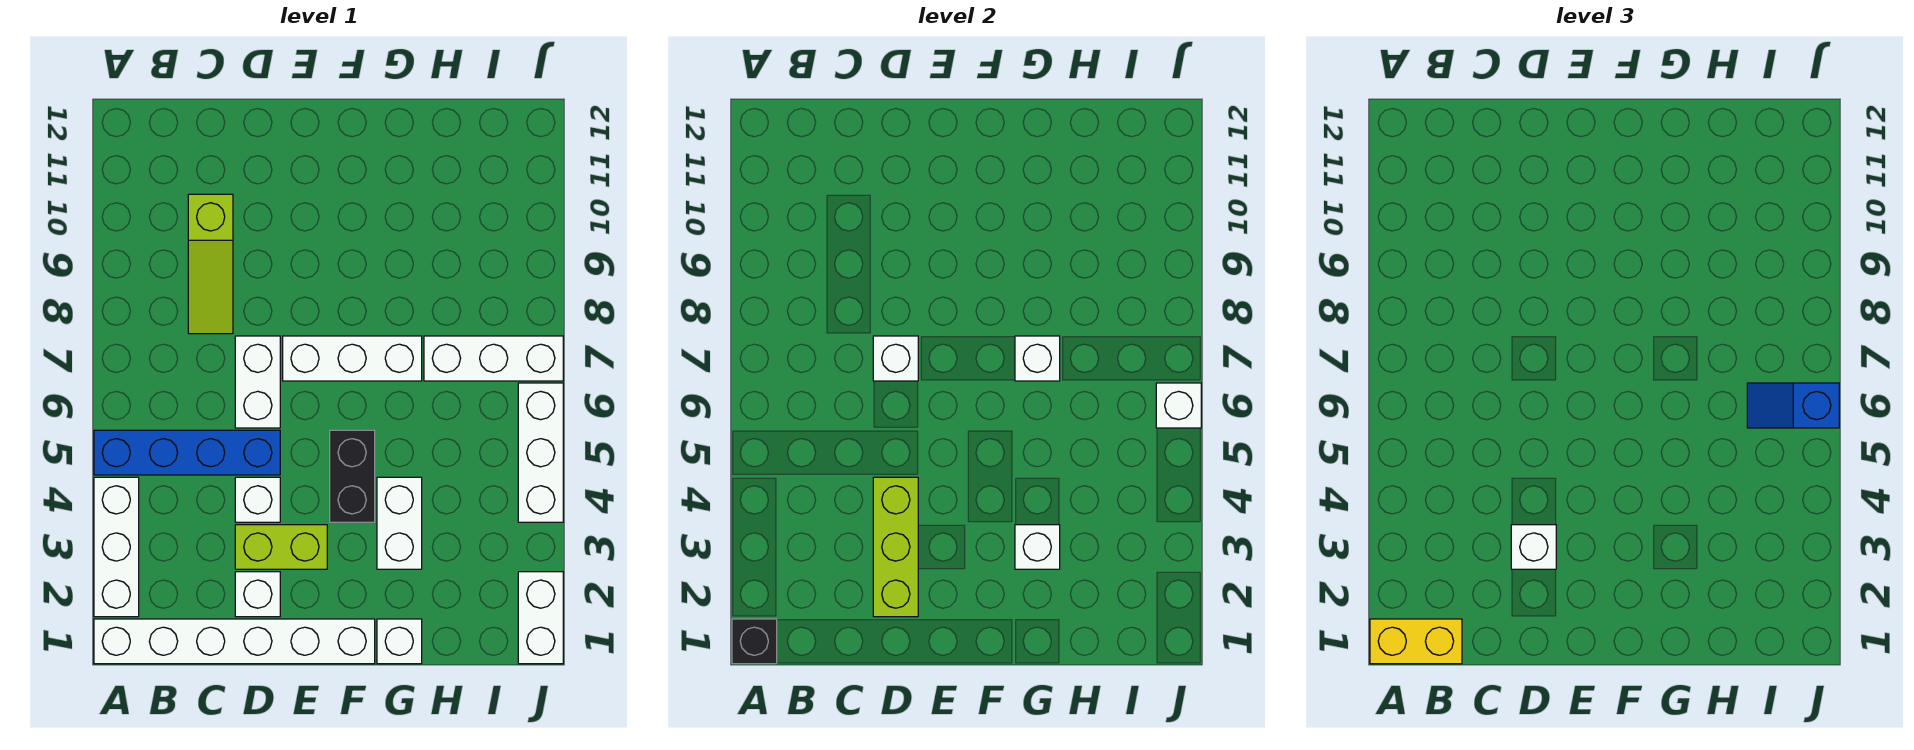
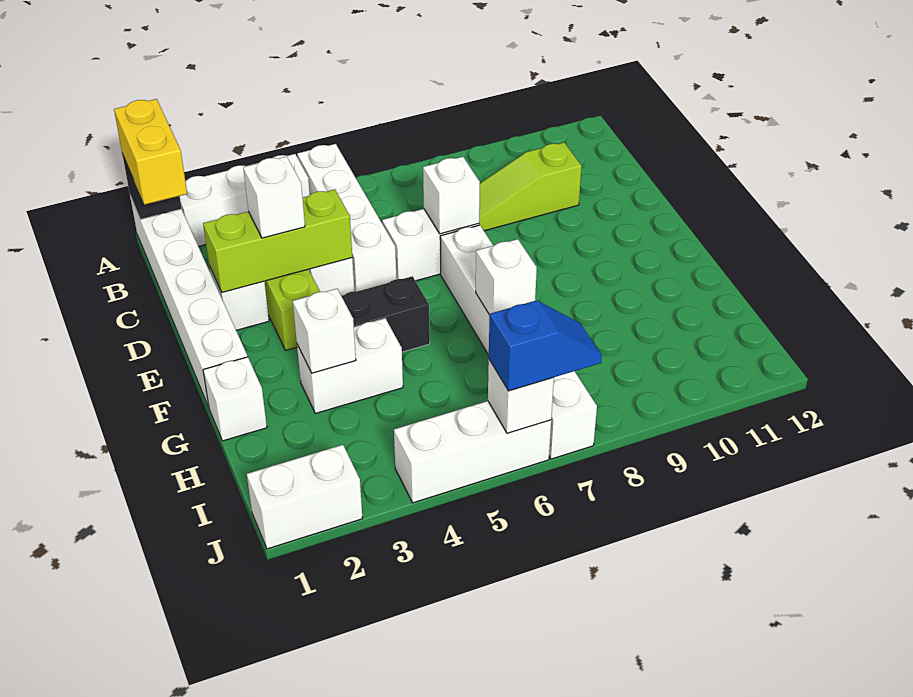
blue 1x4 brick [94,430,280,475] -> white 1x4 brick [297,144,397,291]
blue 1x2 slope [1747,383,1839,428] -> blue 1x2 slope turned to [489,300,602,391]

